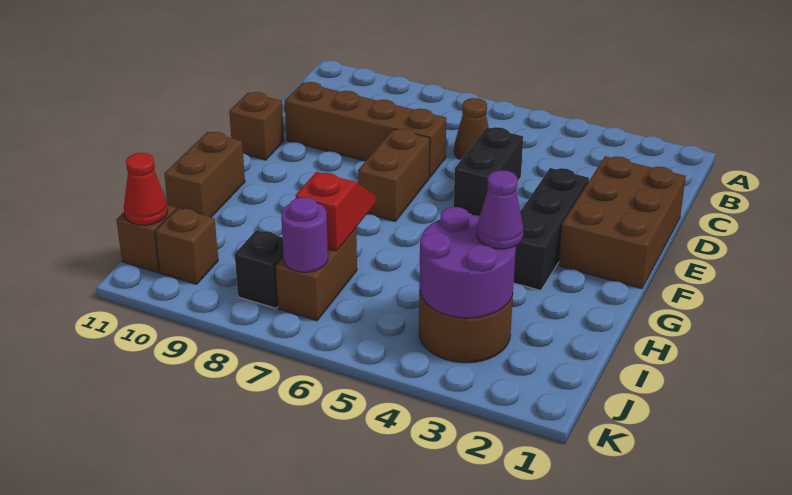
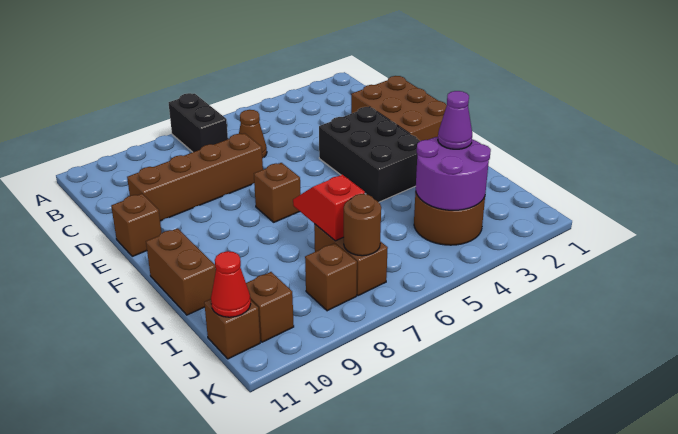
black 1x2 brick [454,127,523,216] -> black 1x2 brick moved to [169,93,228,152]
black 1x3 brick [514,168,589,290] -> black 2x3 brick [319,107,420,202]
brown 1x2 brick [358,129,430,221] -> brown 1x1 brick [254,163,301,222]
purple 1x1 round brick [281,197,328,272] -> brown 1x1 round brick [344,194,381,256]
black 1x1 brick [235,230,284,308] -> brown 1x1 brick [305,243,357,311]

